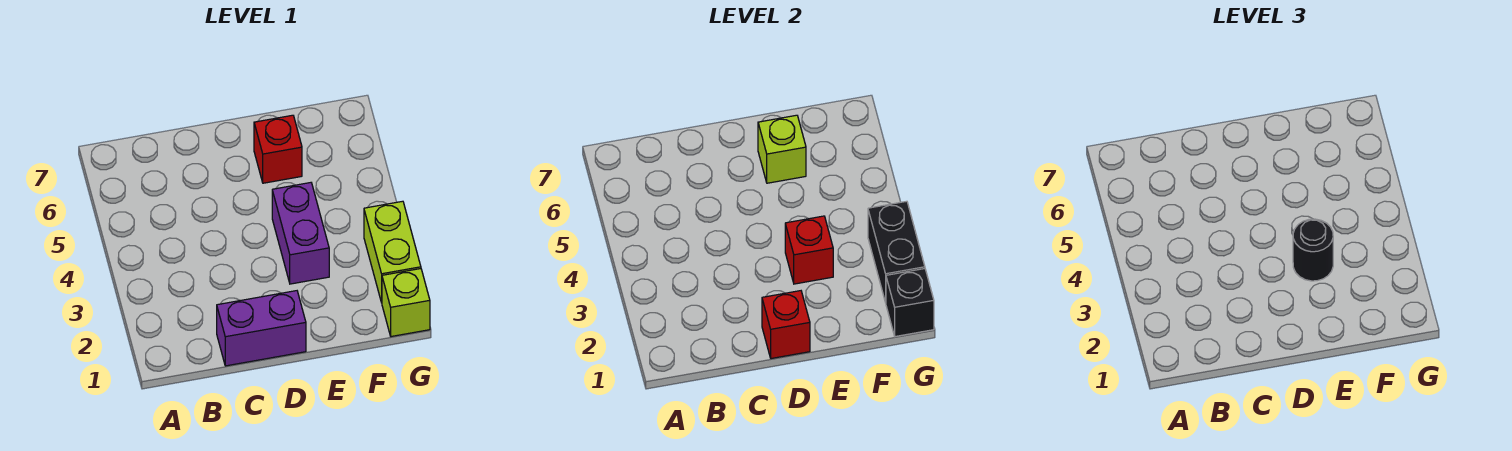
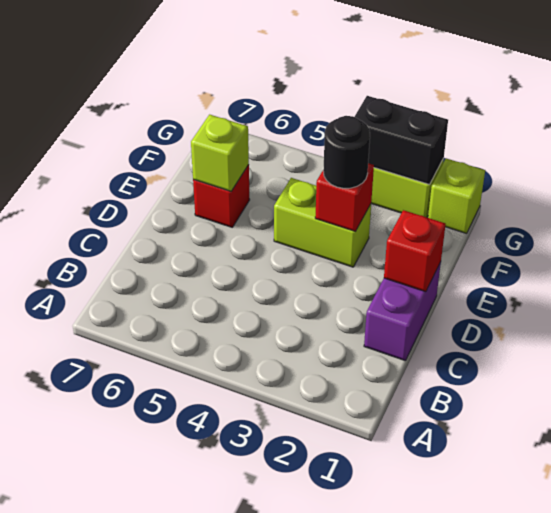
purple 1x2 brick [272,183,329,284] -> lime 1x2 brick [274,178,371,267]
black 1x1 brick [886,269,934,337] -> none

